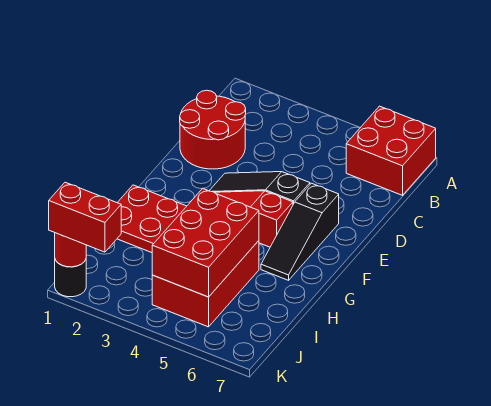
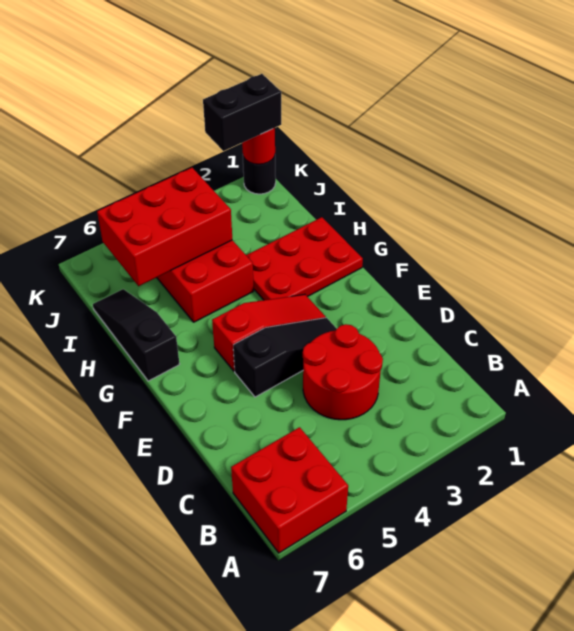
red 2x2 round brick [180,90,246,169] -> red 2x2 round brick moved to [303,324,383,420]
black 1x3 slope [261,183,339,280] -> black 1x3 slope moved to [93,289,179,381]
red 2x3 brick [152,188,259,297] -> red 2x3 brick turned to [97,168,232,286]
red 1x2 brick [49,182,121,252] -> black 1x2 brick [203,74,281,151]

